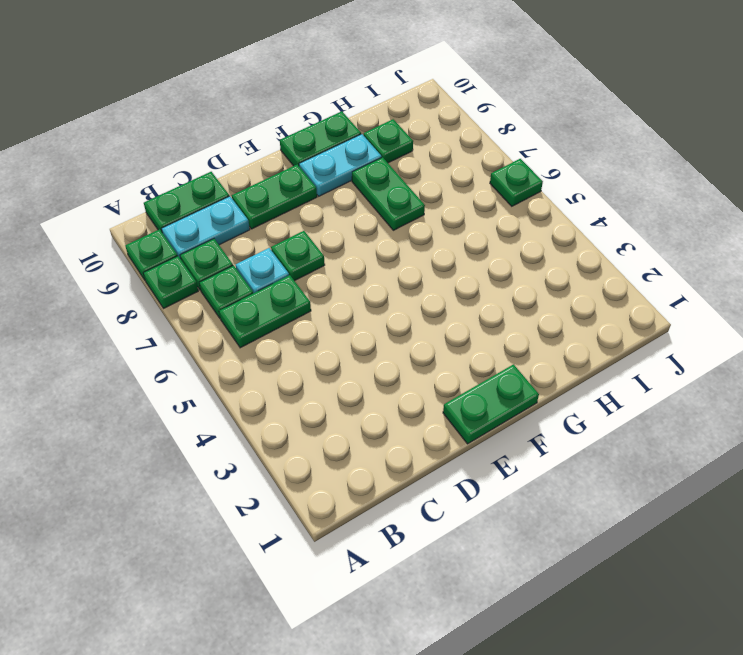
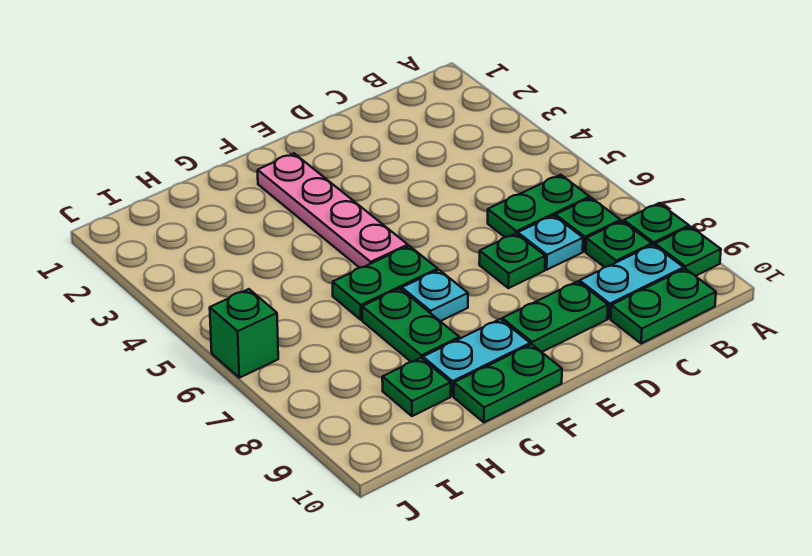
green 1x2 plate [443,365,539,444] -> green 1x2 plate moved to [333,246,438,320]
none -> pink 1x4 plate [258,154,408,268]
none -> cyan 1x1 plate [402,270,468,321]
green 1x1 plate [490,159,543,206] -> green 1x1 brick [210,289,278,378]

